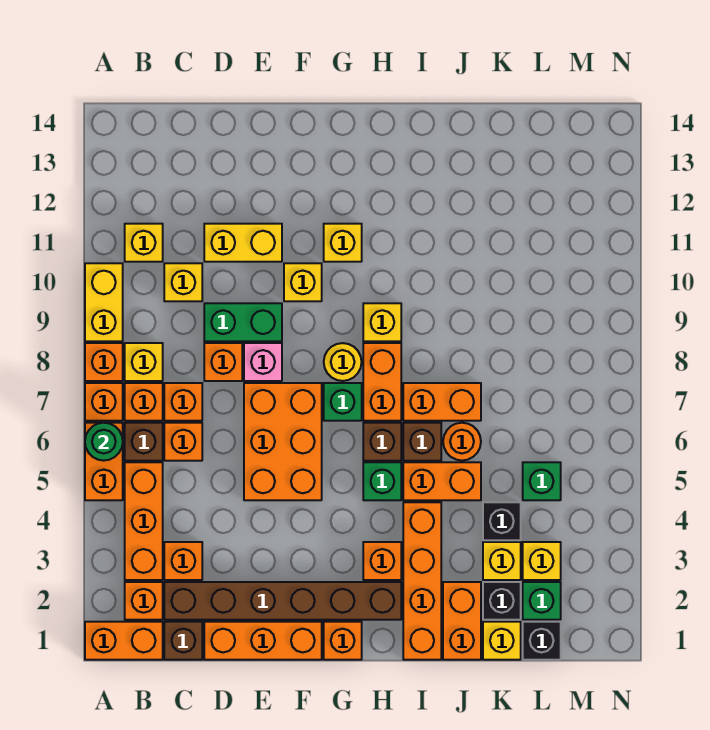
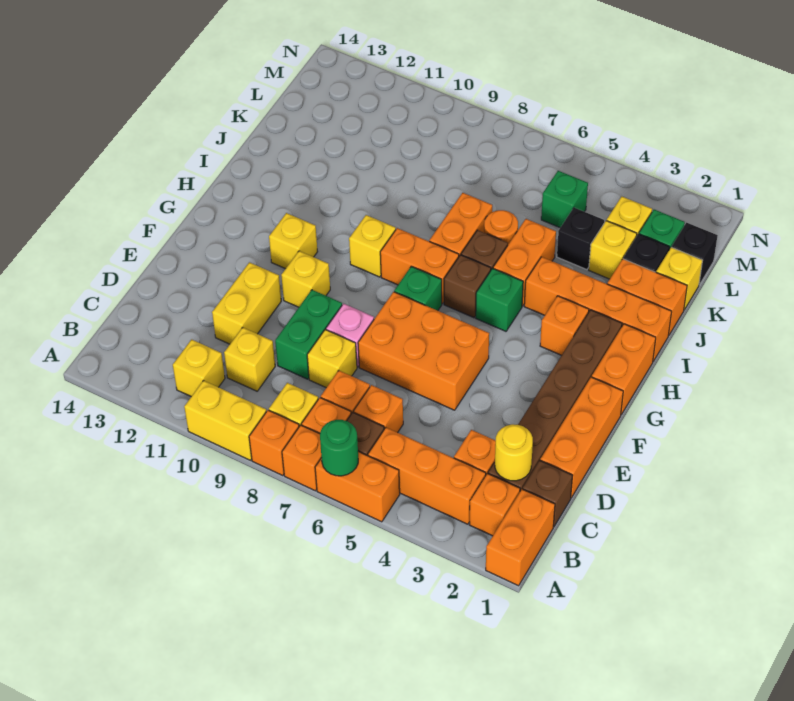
orange 1x1 brick [204,343,242,381] -> yellow 1x1 brick [307,330,357,388]
orange 1x1 brick [324,622,362,660] -> orange 1x2 brick [592,324,656,415]
yellow 1x1 round brick [324,343,362,381] -> yellow 1x1 round brick moved to [495,424,533,481]

